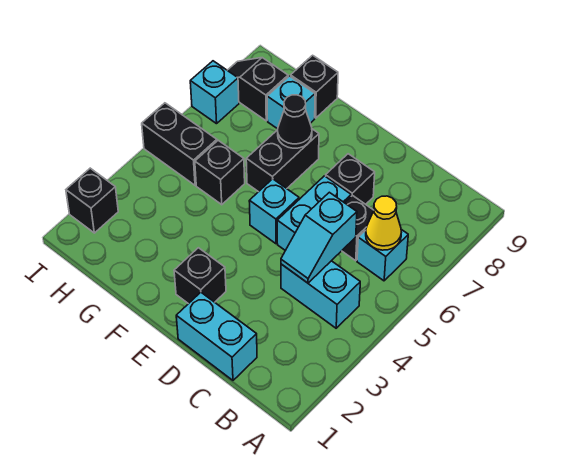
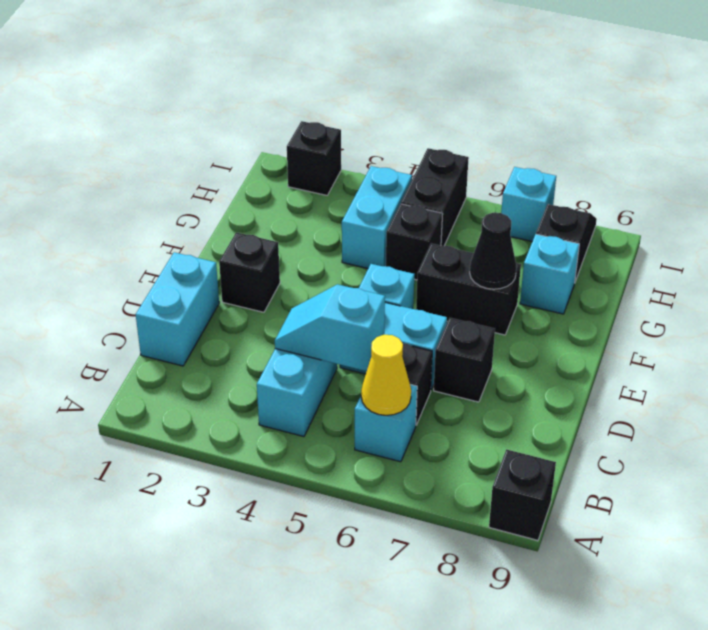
none -> cyan 1x2 brick [342,166,412,268]
black 1x1 brick [291,55,338,118] -> black 1x1 brick moved to [489,450,556,540]

